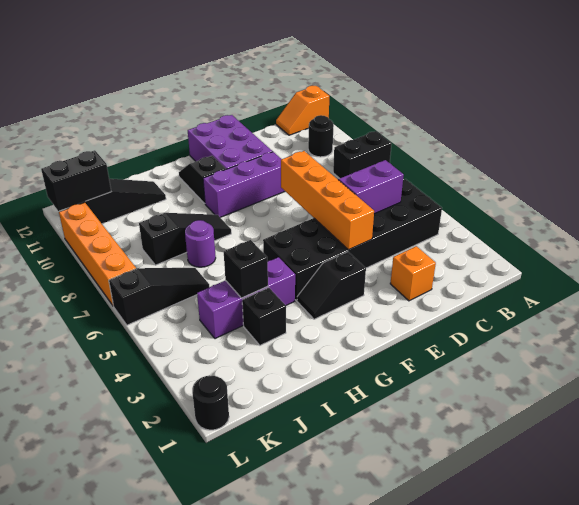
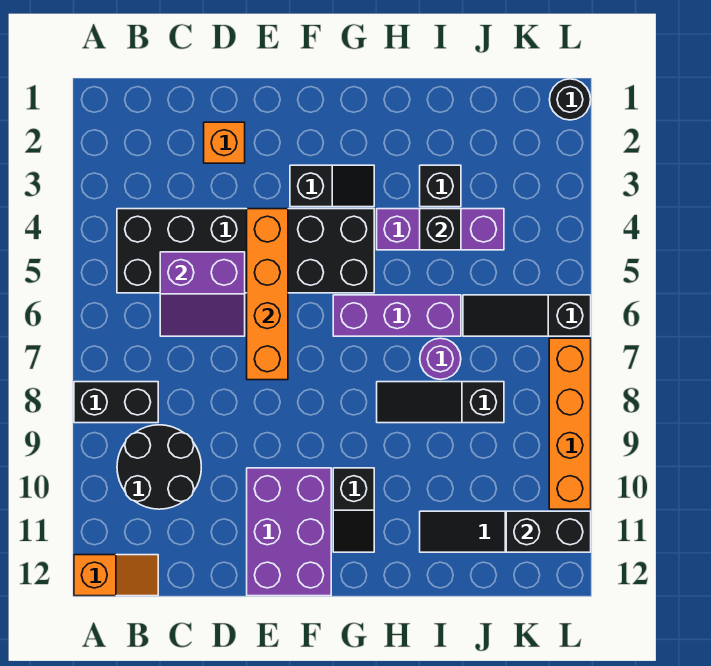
black 1x1 round brick [308,115,334,157] -> black 2x2 round brick [117,425,201,509]
purple 1x3 brick [203,152,285,217] -> purple 1x3 brick moved to [333,295,461,336]

